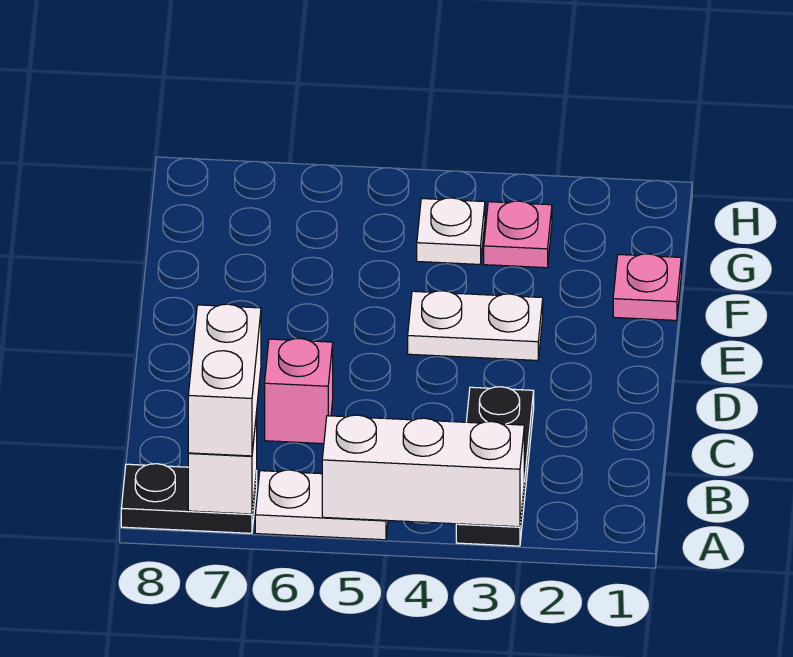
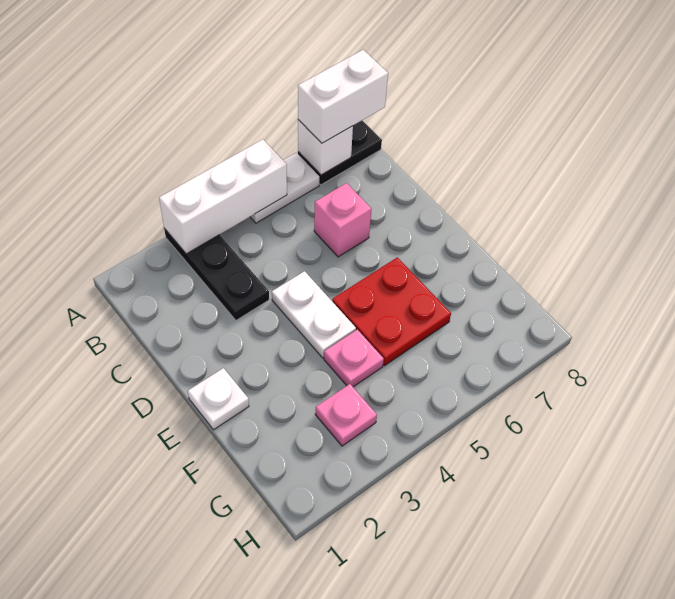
white 1x2 brick [188,304,261,456] -> white 1x2 brick turned to [298,50,388,143]
white 1x2 plate [408,291,543,360] -> white 1x2 plate turned to [272,271,356,358]
none -> red 2x2 plate [332,257,451,366]
pink 1x1 plate [613,254,681,320] -> pink 1x1 plate moved to [324,330,384,387]
white 1x1 plate [417,198,485,264] -> white 1x1 plate moved to [188,368,249,430]

